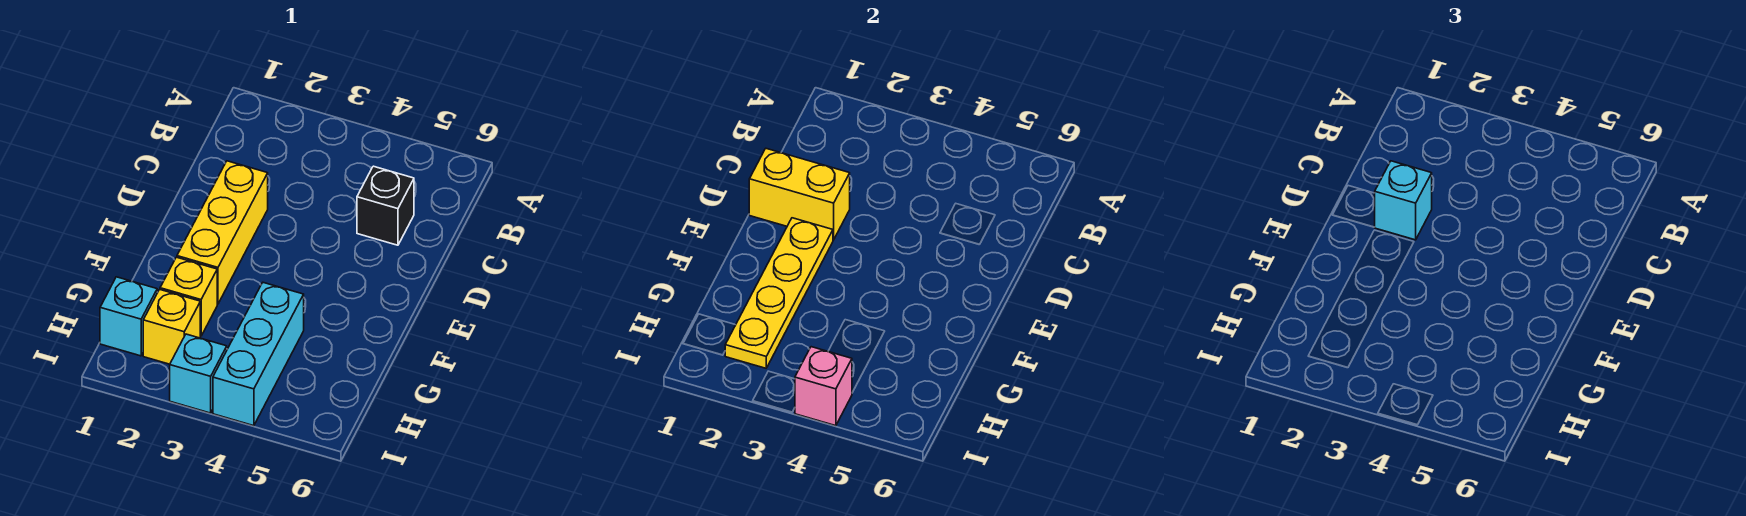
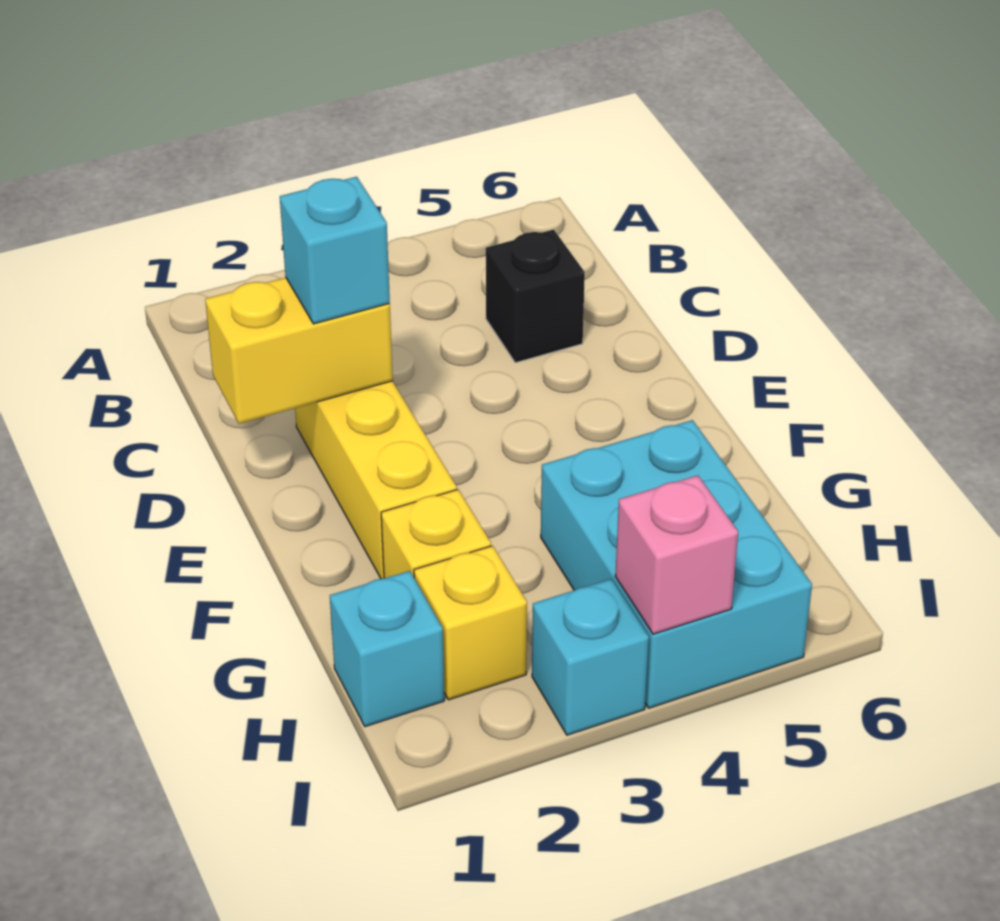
yellow 1x4 plate [725,218,833,368] -> none
cyan 1x3 brick [213,283,304,426] -> cyan 2x3 brick [541,420,812,708]

